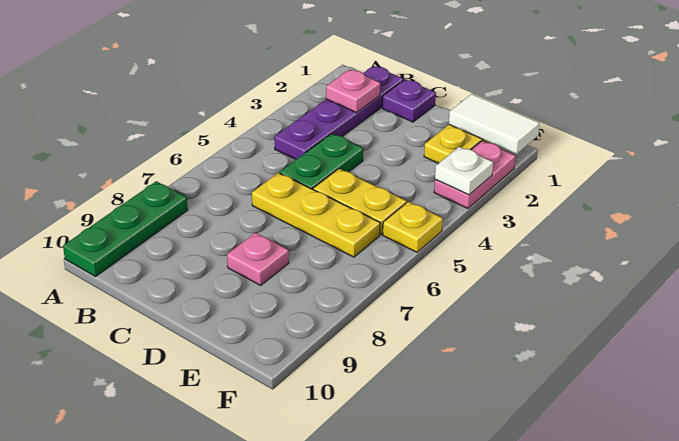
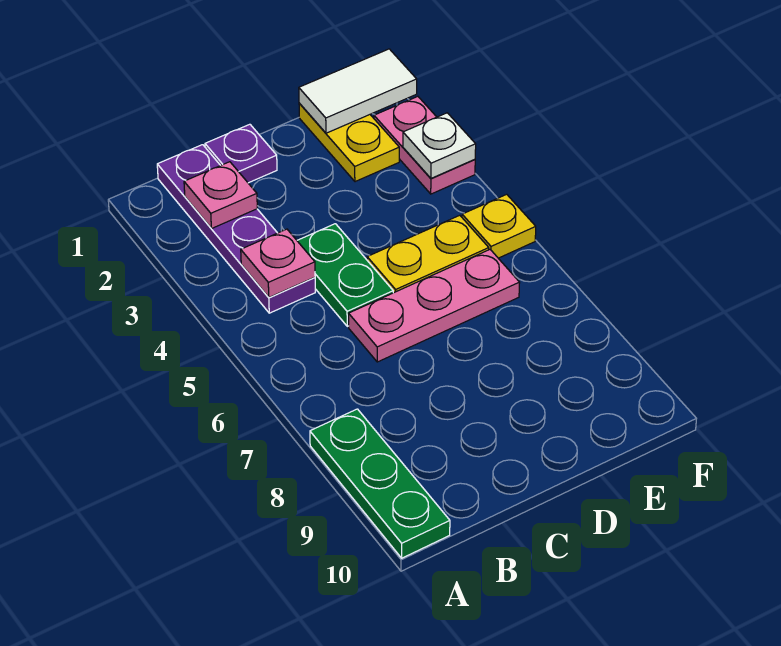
yellow 1x3 plate [252,173,380,257] -> pink 1x3 plate [349,250,520,362]
pink 1x1 plate [227,233,289,285] -> pink 1x1 plate moved to [241,229,315,297]

